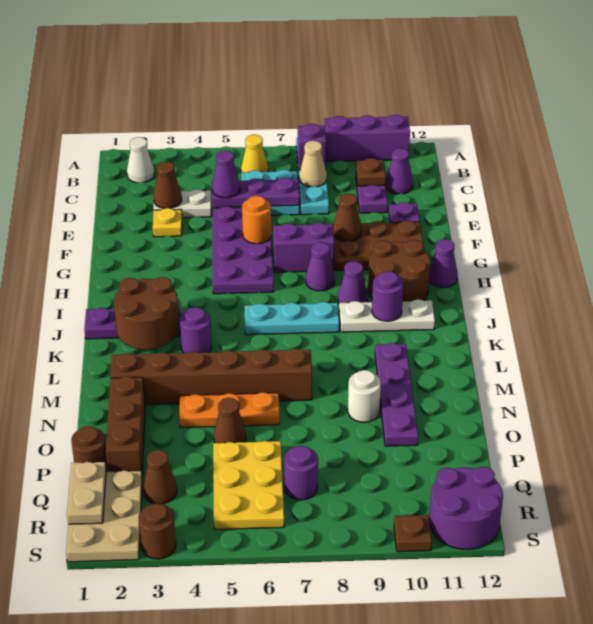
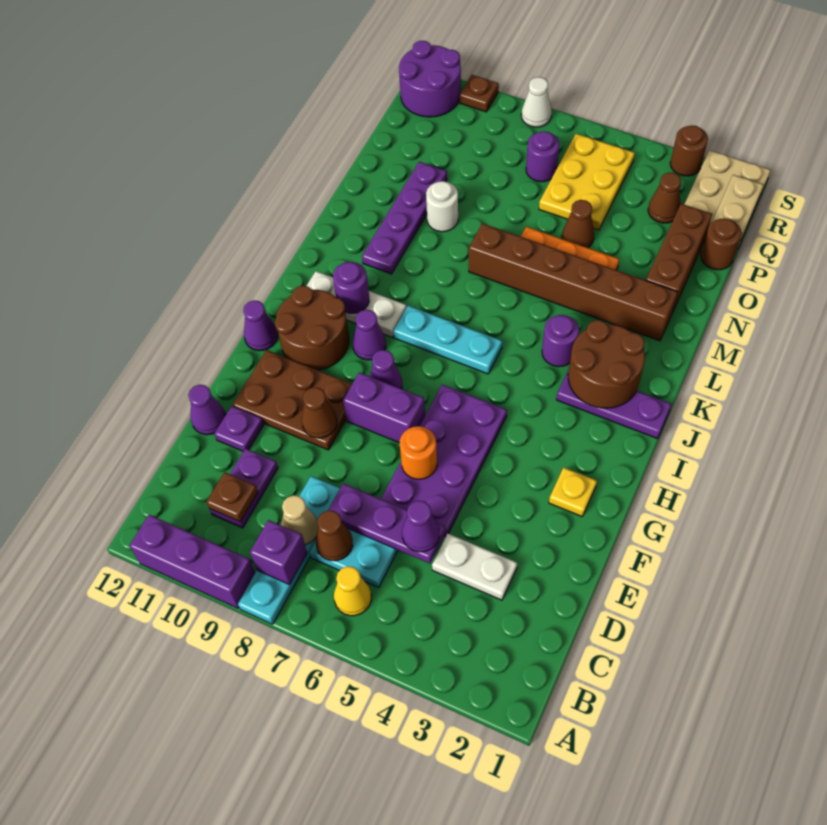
white 1x1 cone [127,137,154,183] -> white 1x1 cone moved to [521,77,552,127]
purple 1x1 cone [385,148,413,194] -> purple 1x1 cone moved to [188,385,226,435]
brown 1x1 cone [153,162,182,208] -> brown 1x1 cone moved to [316,510,353,561]
yellow 1x1 plate [153,208,182,237] -> yellow 1x1 plate moved to [549,467,597,517]

